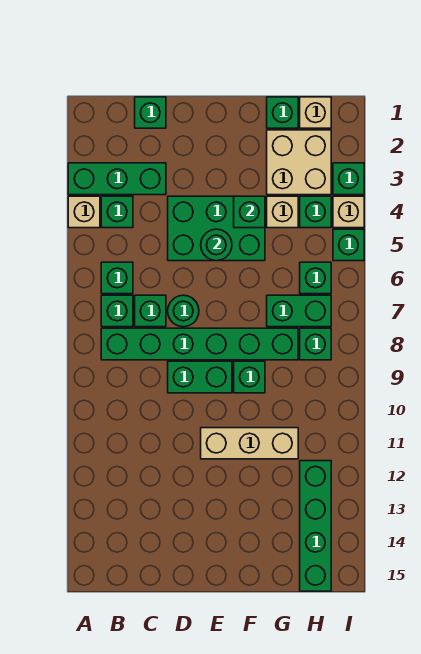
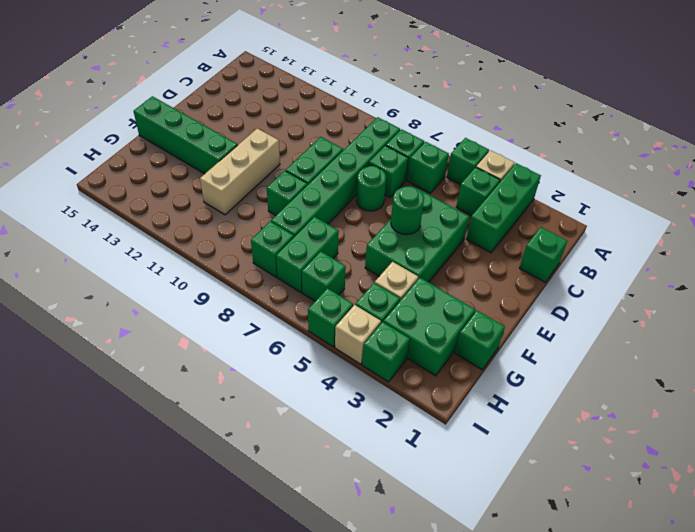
green 1x1 brick [234,196,265,228] -> green 1x1 brick moved to [447,138,489,184]
tan 2x2 brick [267,130,331,195] -> green 2x2 brick [383,278,475,376]
tan 1x1 brick [300,97,331,128] -> none
green 1x4 brick [300,461,331,591] -> green 1x4 brick moved to [134,96,237,174]

